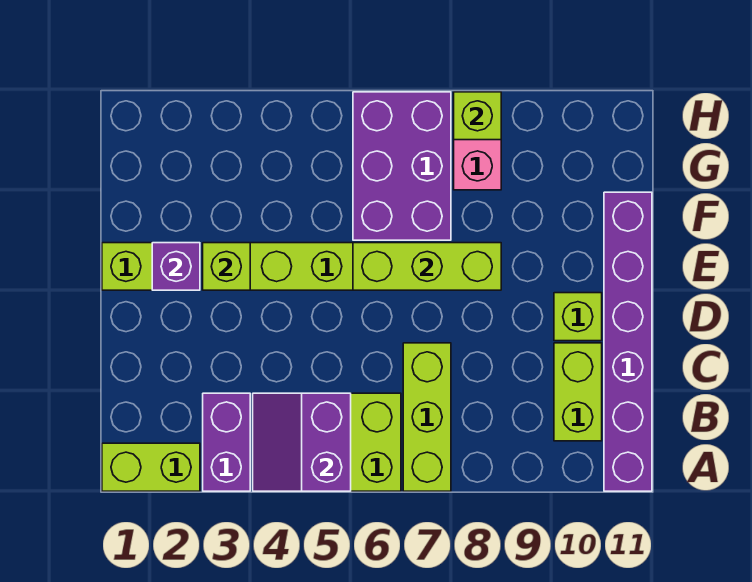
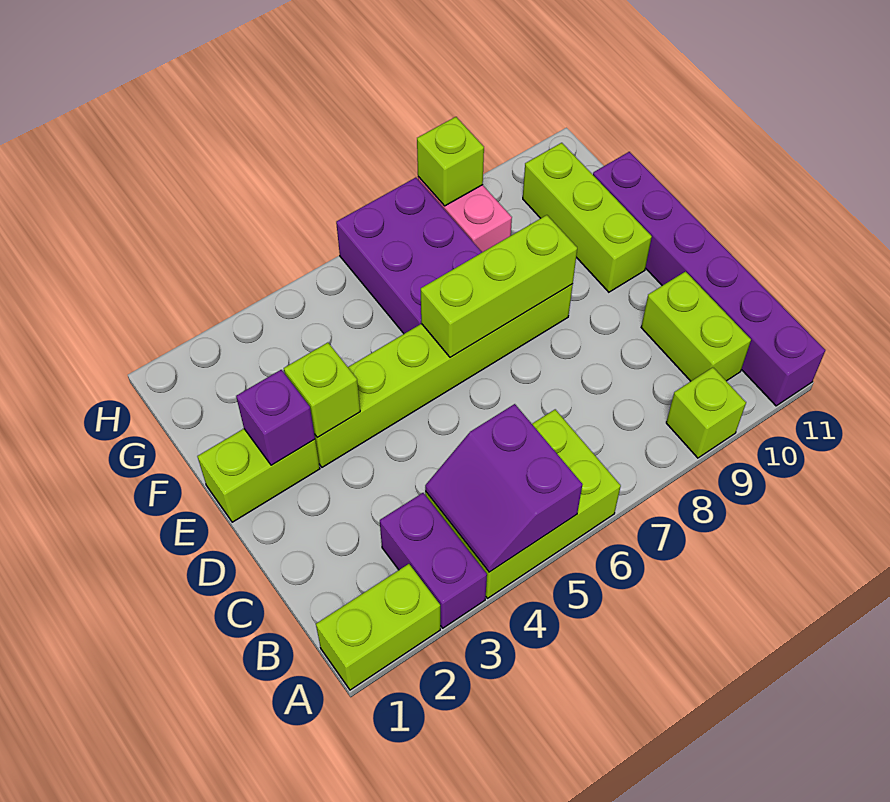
lime 1x3 brick [403,343,451,491] -> lime 1x3 brick moved to [523,143,652,292]
lime 1x1 brick [554,293,602,341] -> lime 1x1 brick moved to [666,367,746,458]

